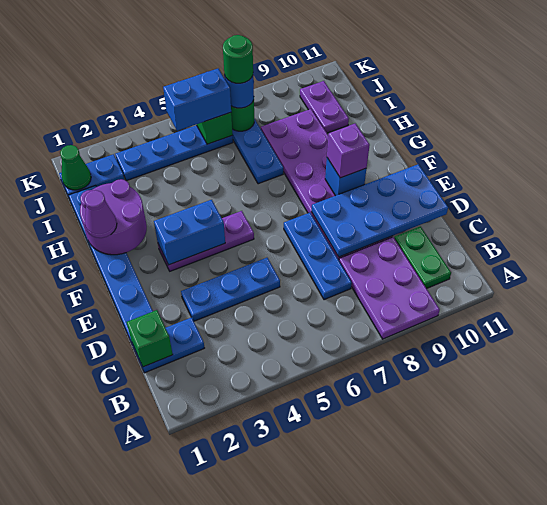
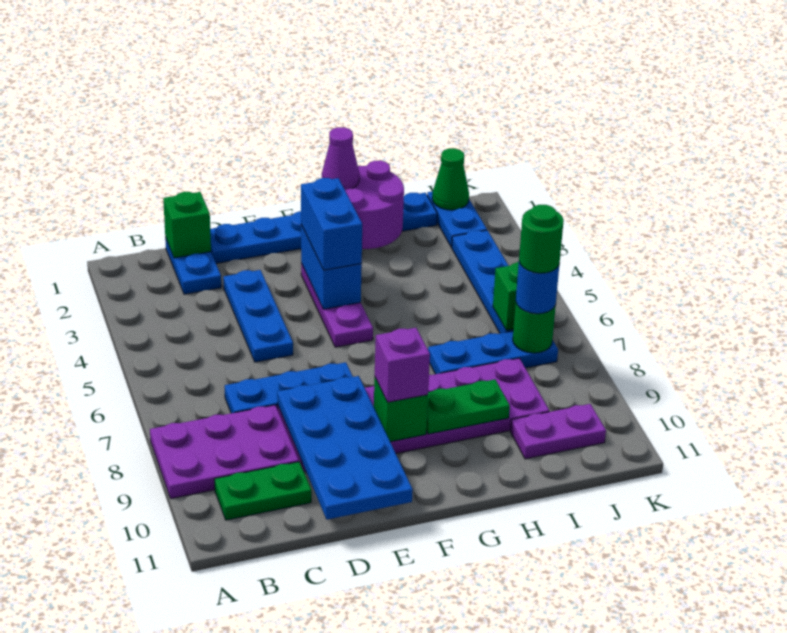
blue 1x1 brick [325,158,366,196] -> green 1x1 brick [374,378,428,442]
none -> green 1x2 plate [426,380,510,434]
blue 1x2 brick [163,69,231,131] -> blue 1x2 brick moved to [301,178,362,270]

